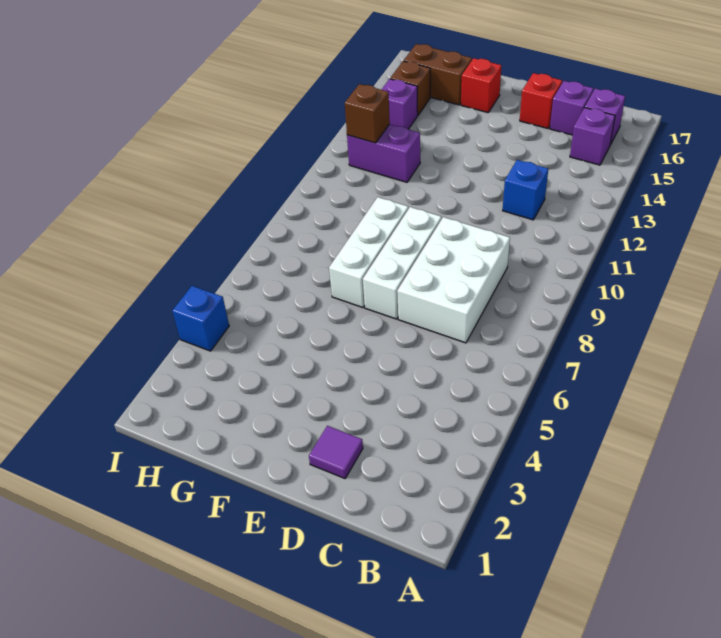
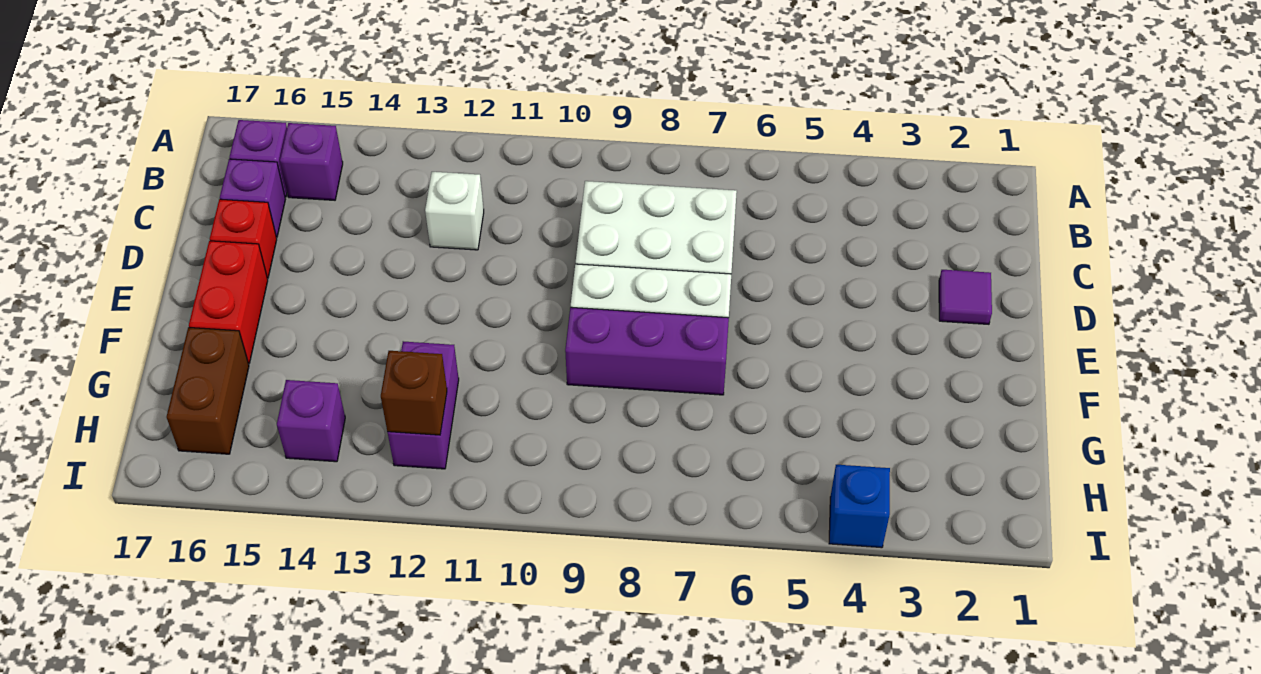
blue 1x1 brick [503,160,548,220] -> white 1x1 brick [425,172,484,250]
white 1x3 brick [329,197,408,308] -> purple 1x3 brick [565,307,729,395]
red 1x1 brick [461,58,501,113] -> red 1x2 brick [189,241,268,364]
brown 1x1 brick [390,61,430,115] -> none

